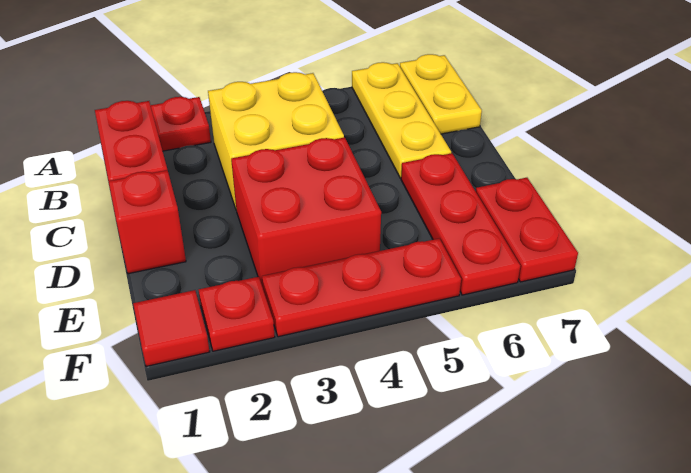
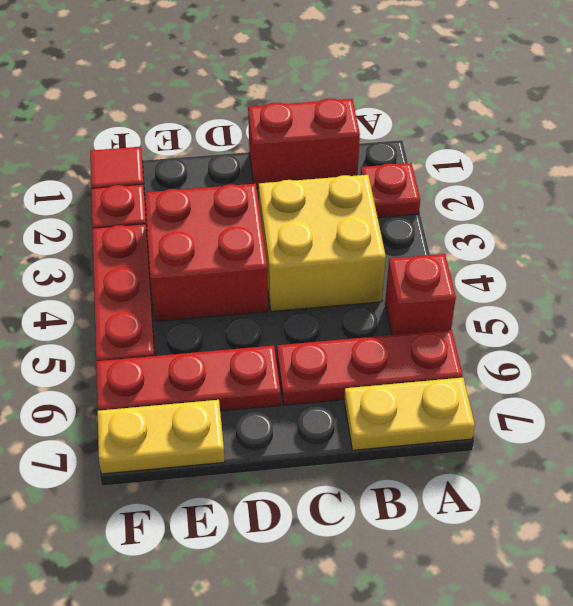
yellow 1x3 plate [352,62,451,178] -> red 1x3 plate [277,330,463,405]
red 1x1 brick [108,170,186,274] -> red 1x1 brick moved to [385,254,456,335]
red 1x2 plate [476,178,578,282] -> yellow 1x2 plate [98,400,225,474]

